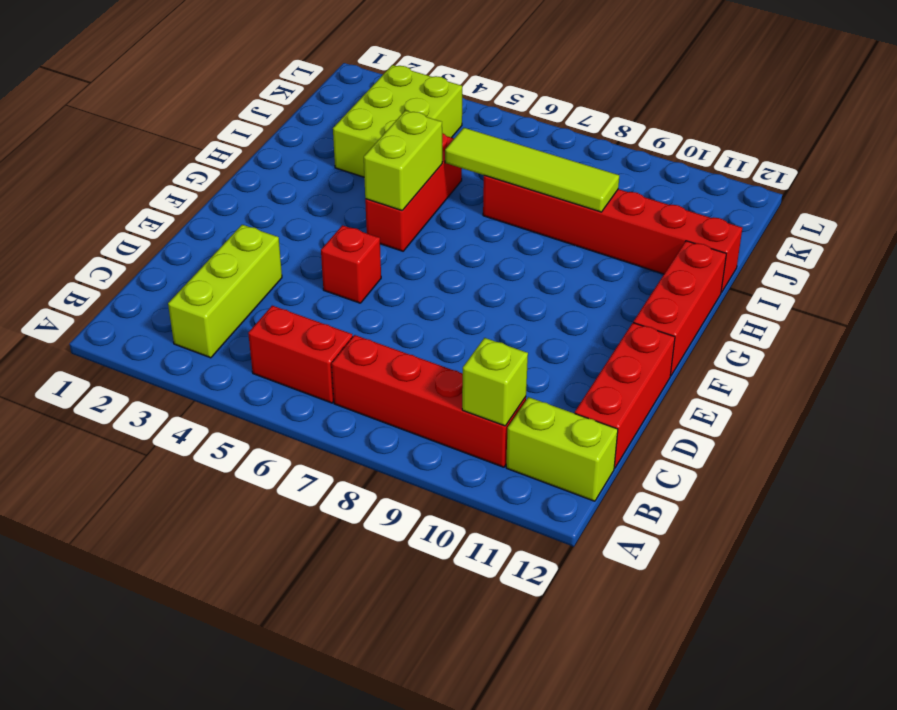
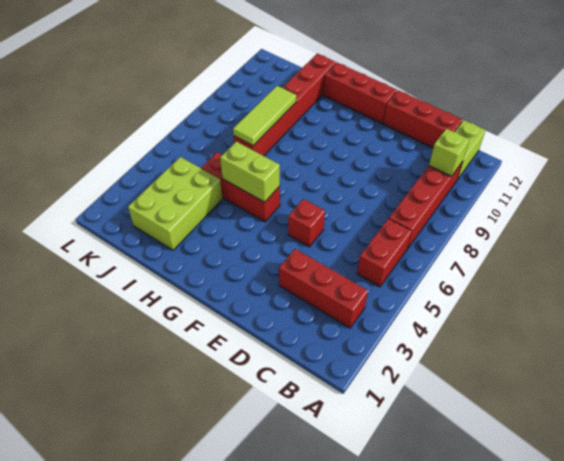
lime 1x3 brick [168,225,282,358] -> red 1x3 brick [279,249,368,328]
lime 2x3 brick [333,65,462,177] -> lime 2x3 brick turned to [128,157,223,250]
lime 1x4 tile [445,128,619,212] -> lime 1x3 tile [233,86,296,146]

